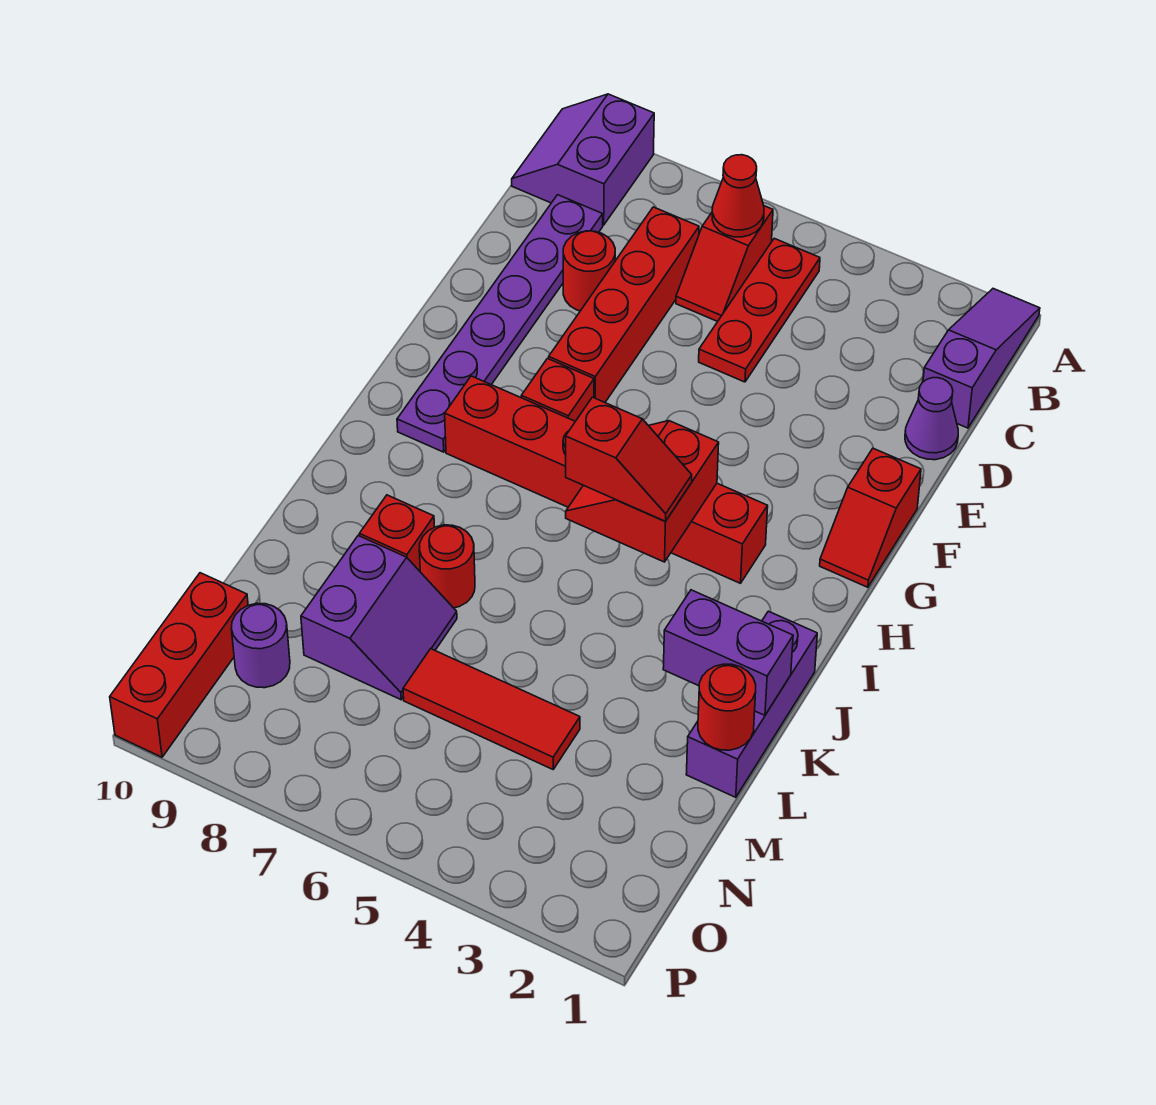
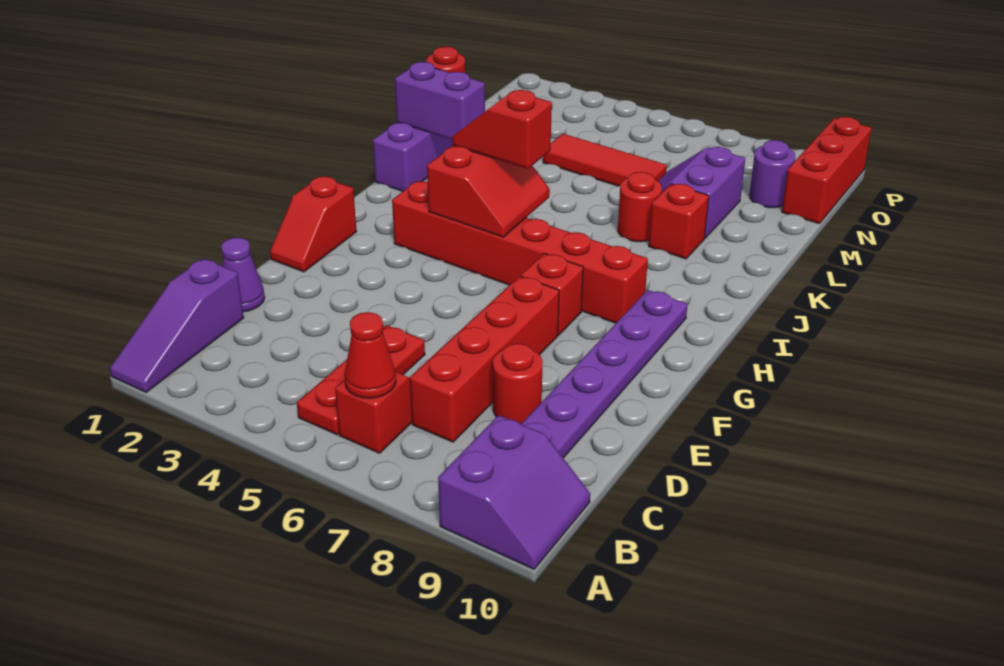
red 1x2 slope [820,448,921,587] -> red 1x2 slope turned to [270,176,357,272]

